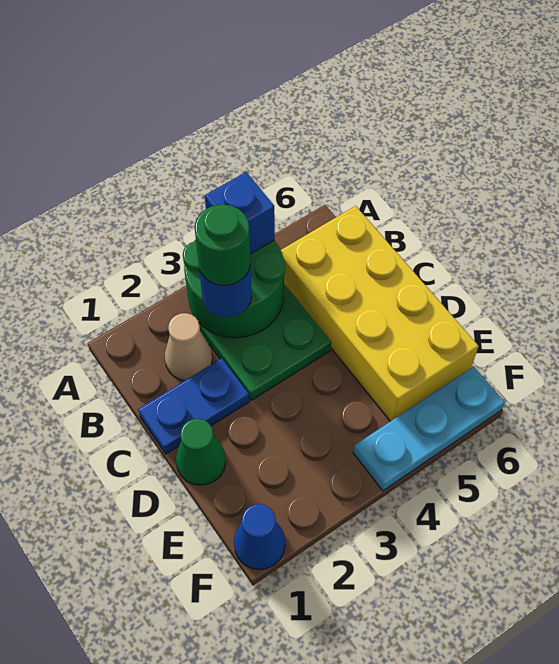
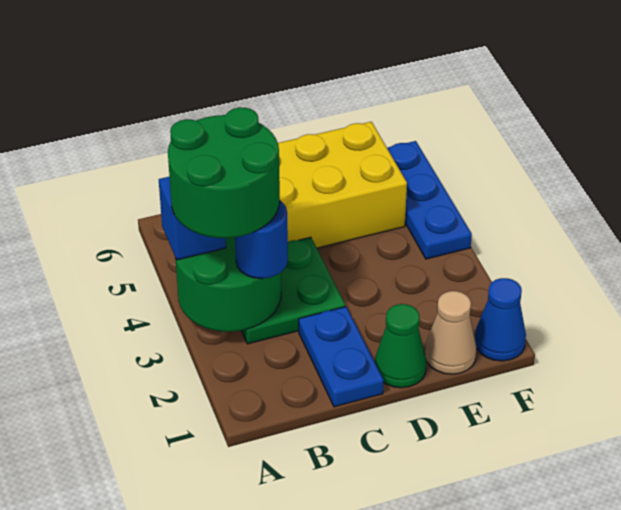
tan 1x1 cone [165,313,212,380] -> tan 1x1 cone moved to [425,291,477,374]
green 1x1 round brick [194,204,251,285] -> green 2x2 round brick [168,107,280,238]
cyan 1x3 plate [353,366,505,491] -> blue 1x3 plate [387,141,472,259]

